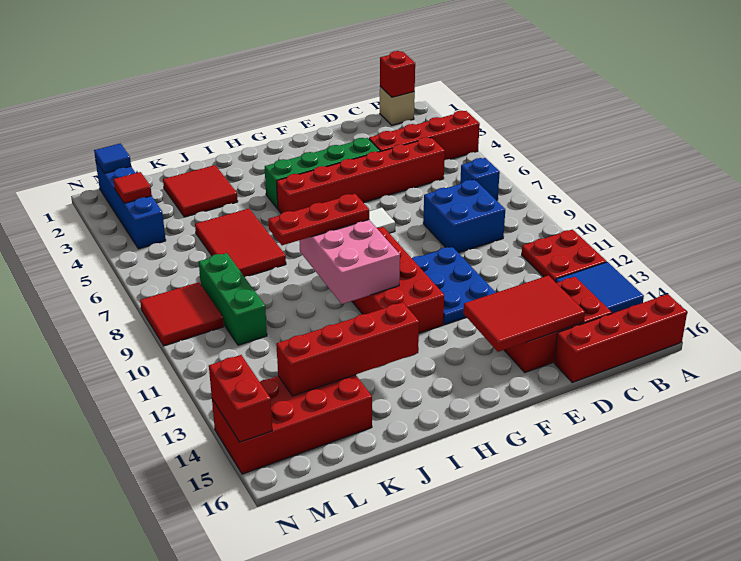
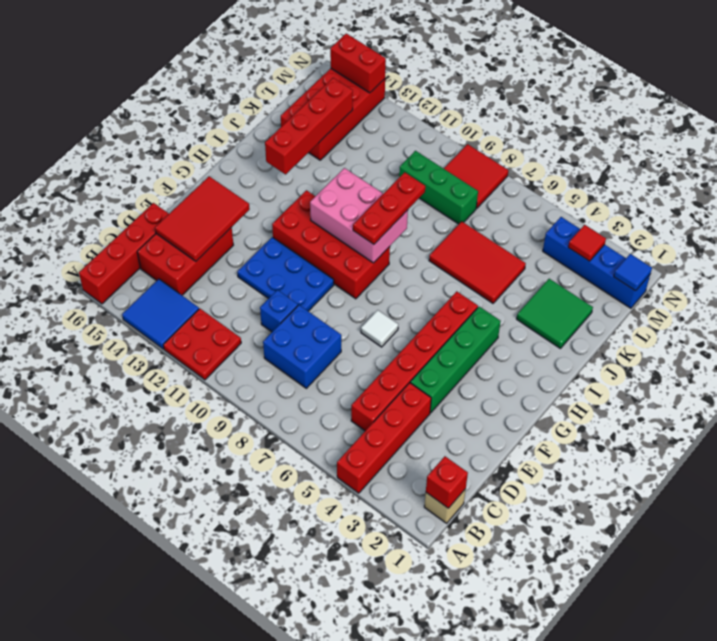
blue 1x1 brick [460,158,500,200] -> blue 1x1 brick moved to [260,290,298,332]
red 2x2 tile [163,165,238,217] -> green 2x2 tile [517,279,593,348]

